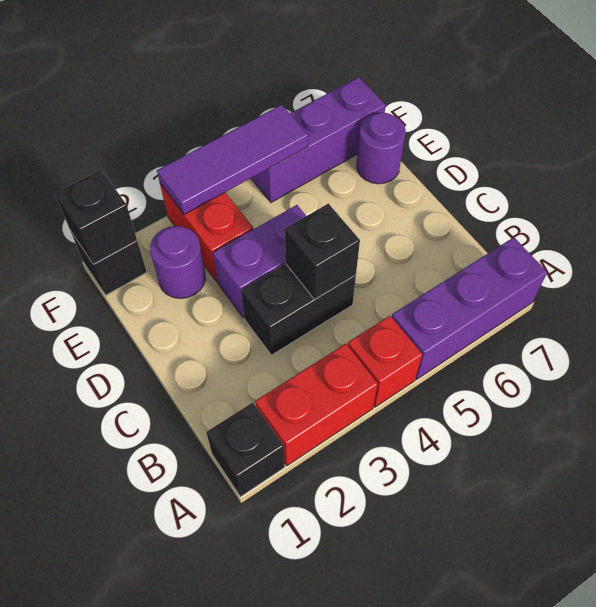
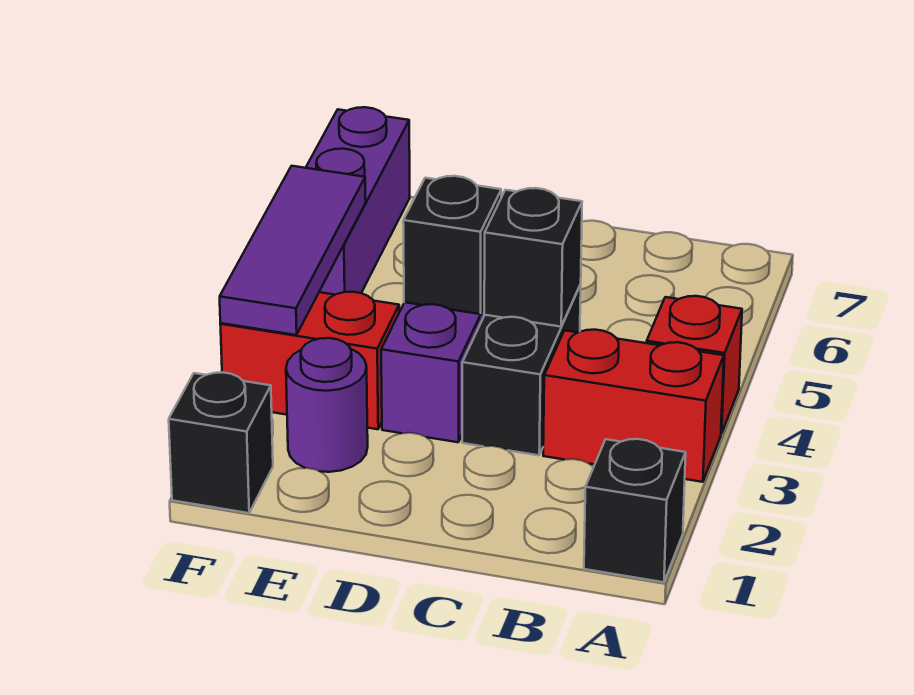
red 1x2 brick [255,344,378,466] -> red 1x2 brick turned to [543,330,724,482]
purple 1x3 brick [392,237,547,379] -> none
purple 1x1 round brick [356,113,406,184] -> none
black 1x1 brick [55,170,137,264] -> black 1x1 brick moved to [403,176,501,314]

